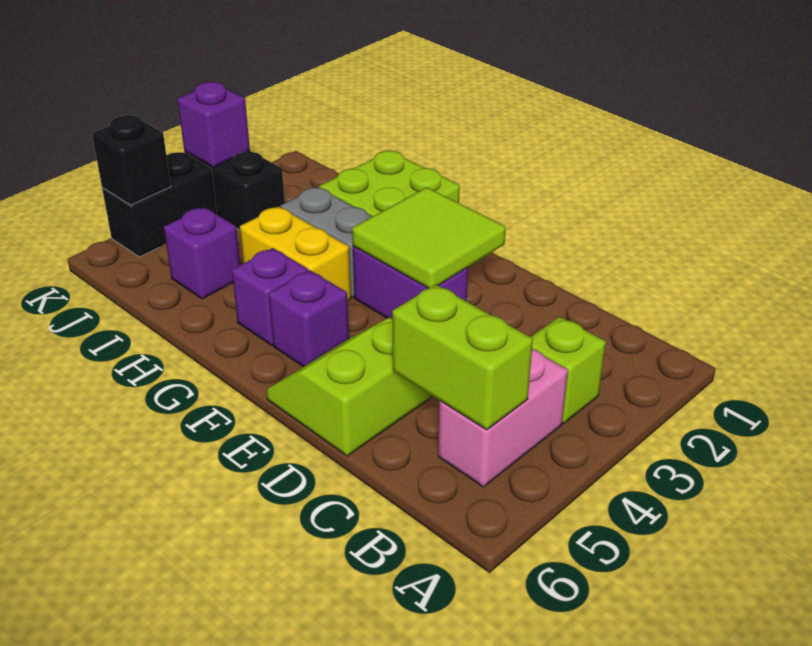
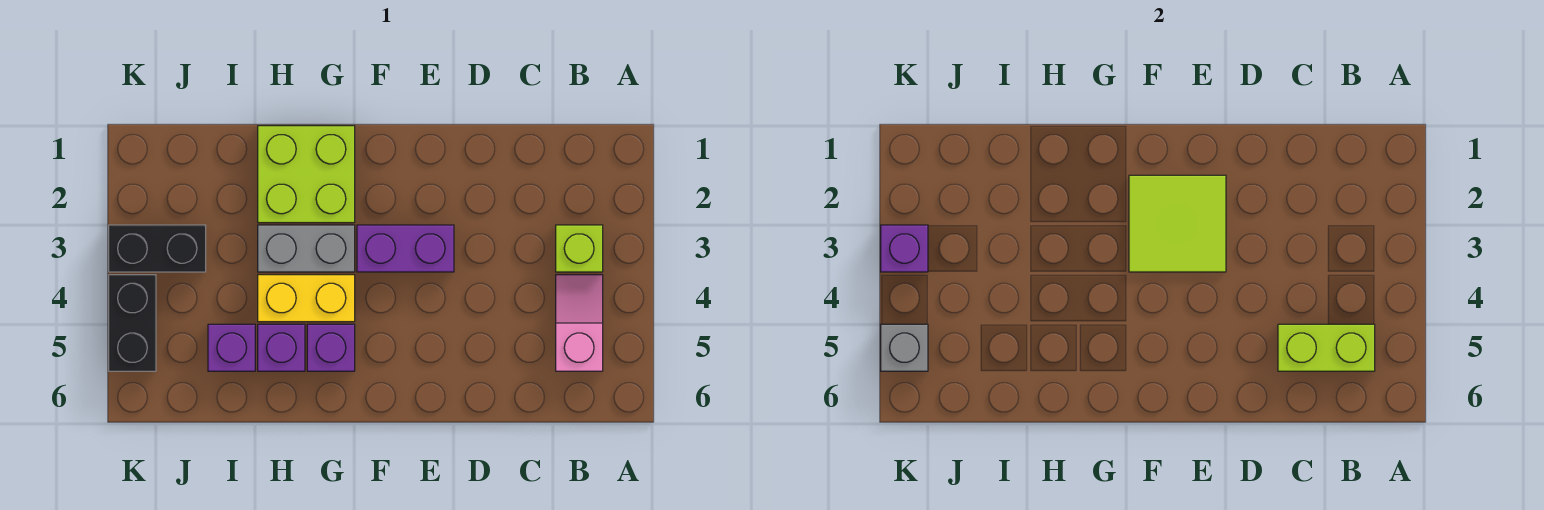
pink 1x2 brick [438,349,568,487] -> pink 1x2 slope [556,275,603,371]
lime 2x2 slope [266,318,431,456] -> none
purple 1x1 brick [269,270,349,367] -> purple 1x1 brick moved to [258,324,305,371]
black 1x1 brick [92,115,171,205] -> grey 1x1 brick [881,324,928,371]

